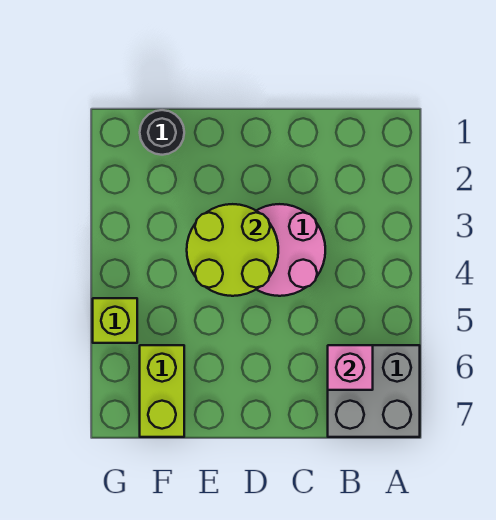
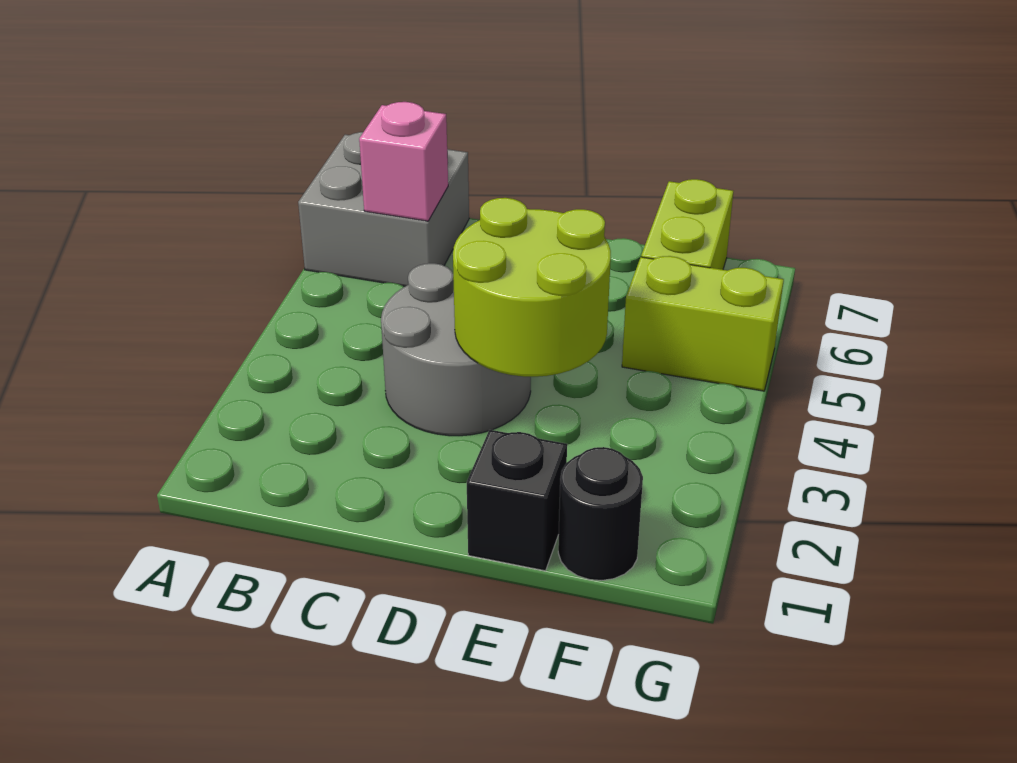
pink 2x2 round brick [256,204,325,296] -> grey 2x2 round brick [381,263,531,436]
none -> black 1x1 brick [467,430,567,571]
lime 1x1 brick [93,298,137,343] -> lime 1x2 brick [622,256,784,391]

